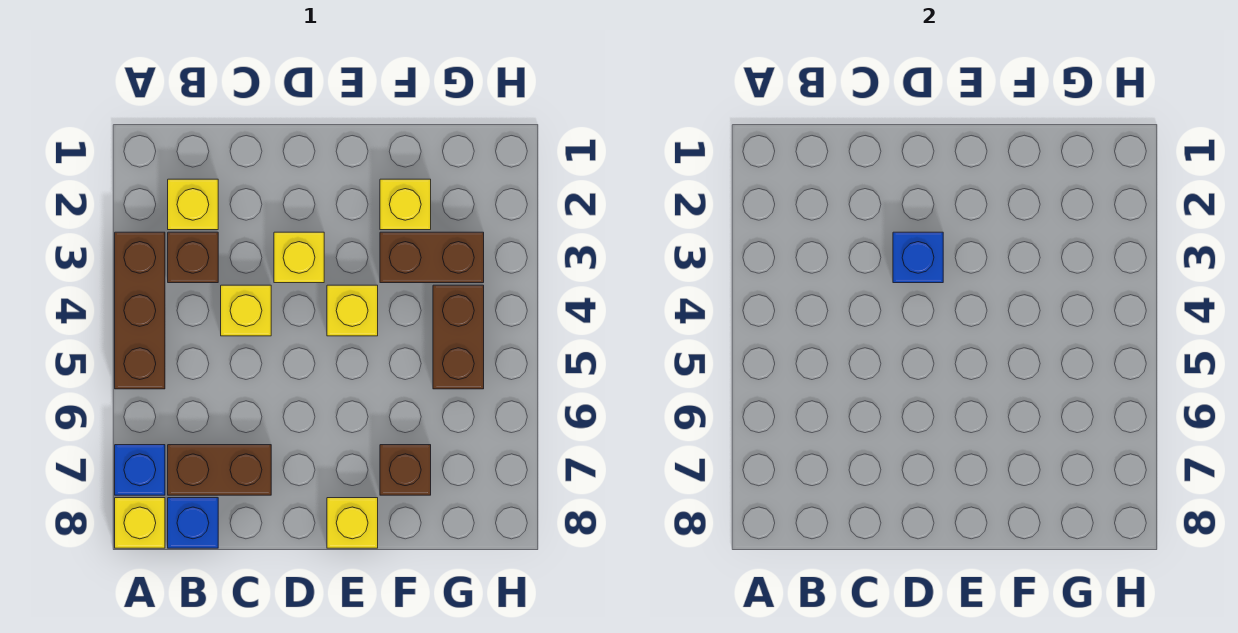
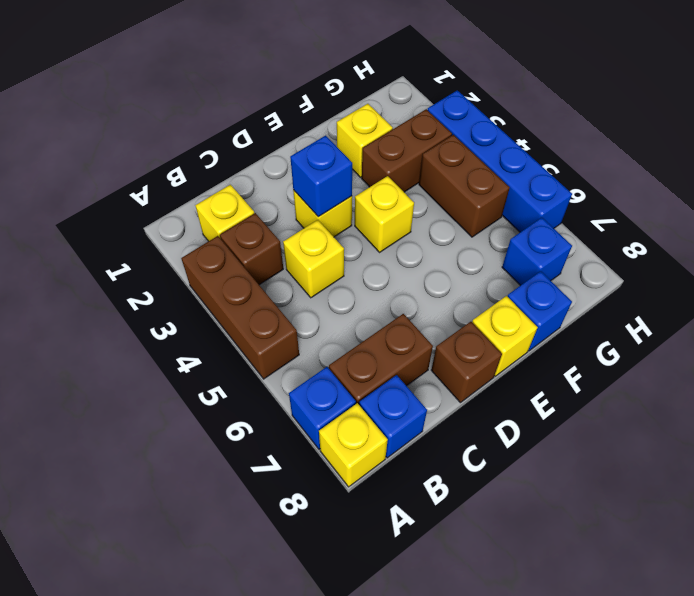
brown 1x1 brick [380,445,431,495] -> brown 1x1 brick moved to [431,322,502,403]
none -> blue 1x1 brick [507,271,572,351]
none -> blue 1x1 brick [502,218,572,286]
none -> blue 1x4 brick [428,90,572,232]

